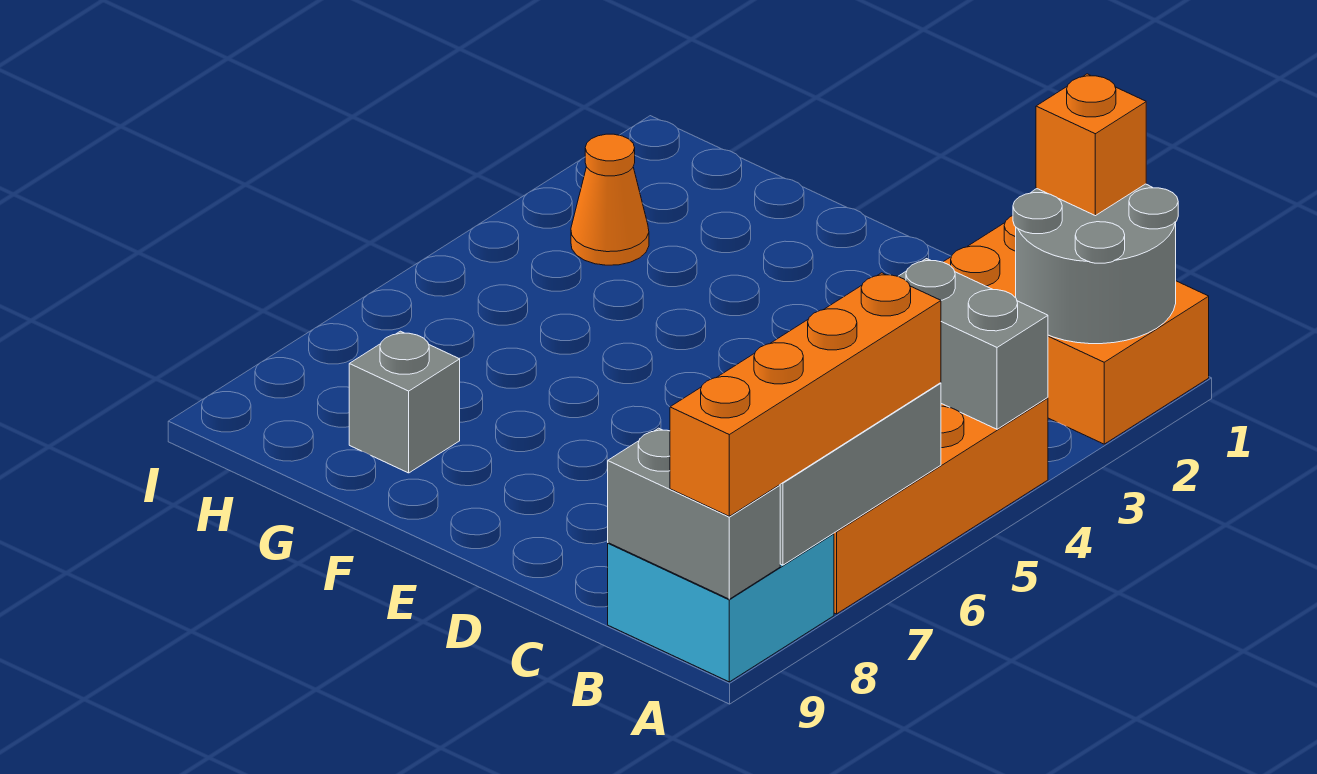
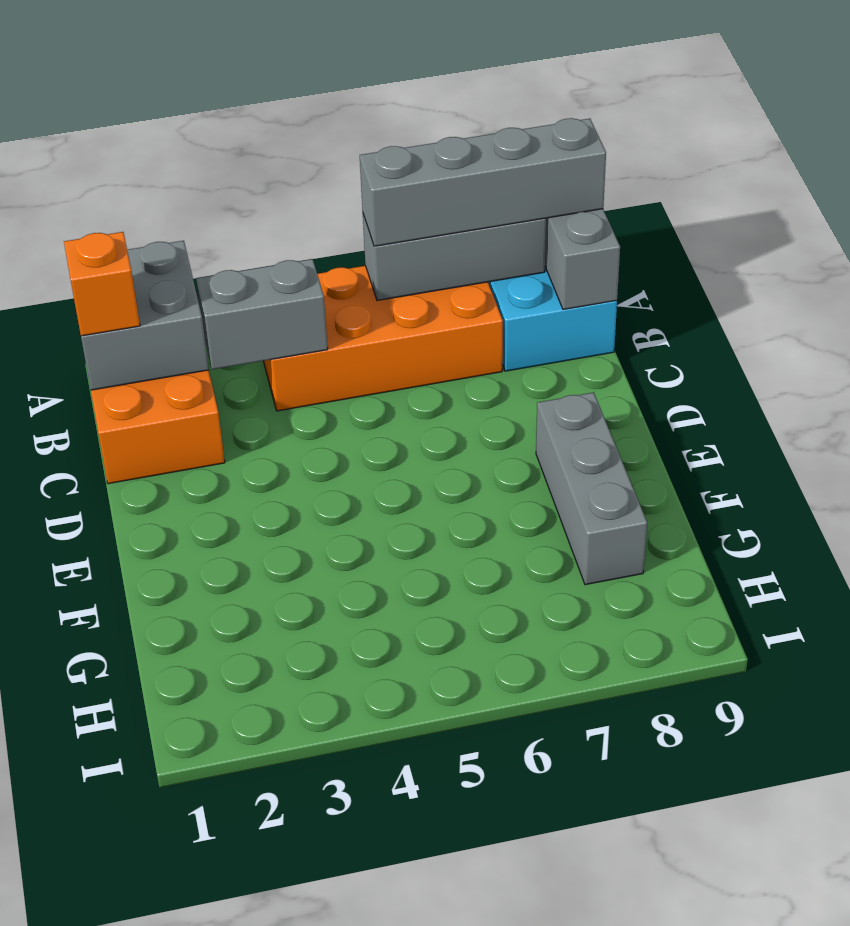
grey 2x2 round brick [1013,184,1178,344] -> grey 2x2 brick [81,241,209,390]
grey 1x2 brick [898,259,1048,429] -> grey 1x2 brick turned to [196,259,328,369]
orange 1x4 brick [670,273,941,516] -> grey 1x4 brick [360,118,606,246]
grey 1x1 brick [349,331,460,473] -> grey 1x3 brick [536,392,647,585]
orange 1x1 cone [571,134,649,265] -> none

